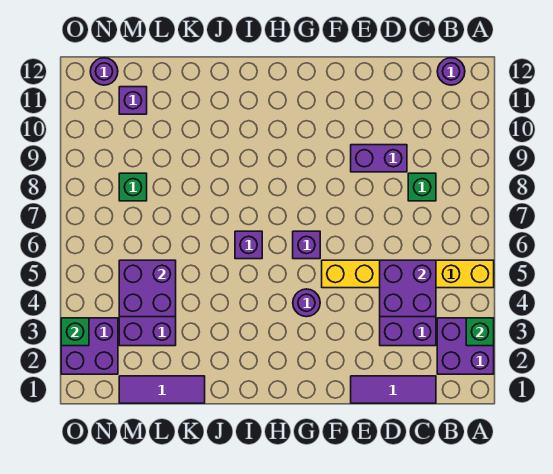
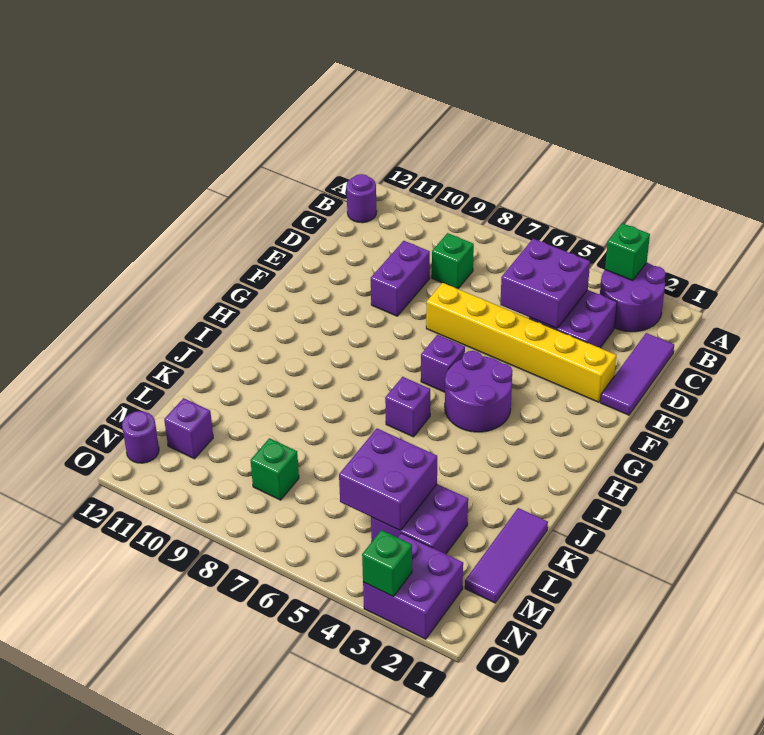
purple 2x2 brick [437,318,494,374] -> purple 2x2 round brick [600,263,666,332]
yellow 1x6 brick [322,260,494,288] -> yellow 1x6 brick turned to [426,283,616,402]
purple 1x1 round brick [293,289,320,317] -> purple 2x2 round brick [445,351,512,432]

